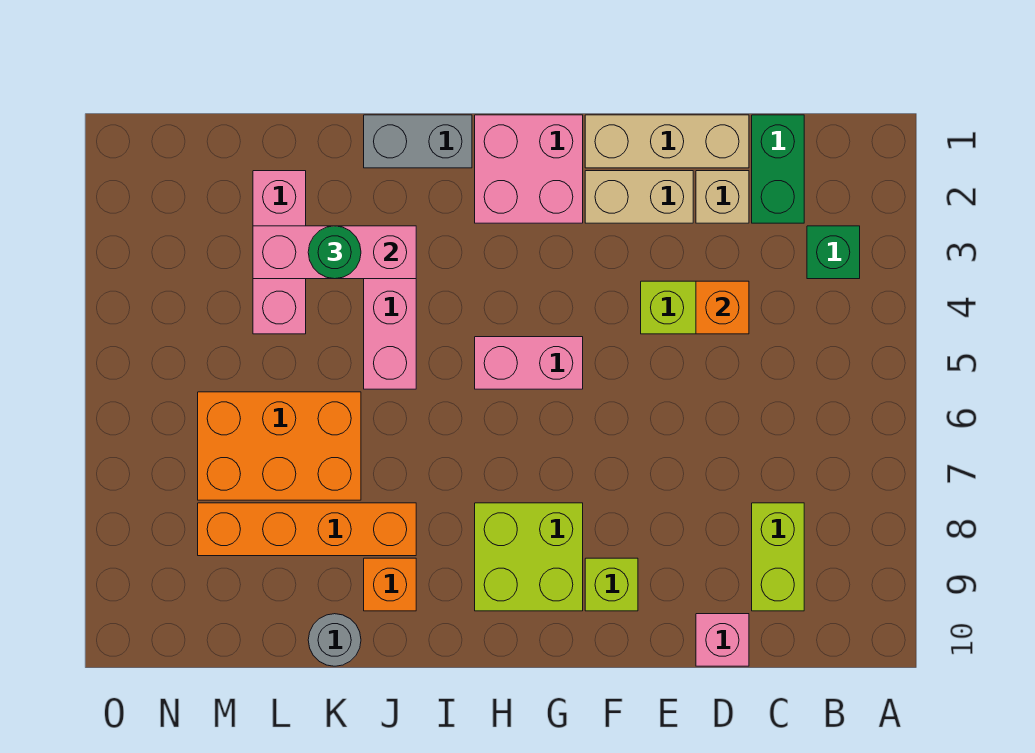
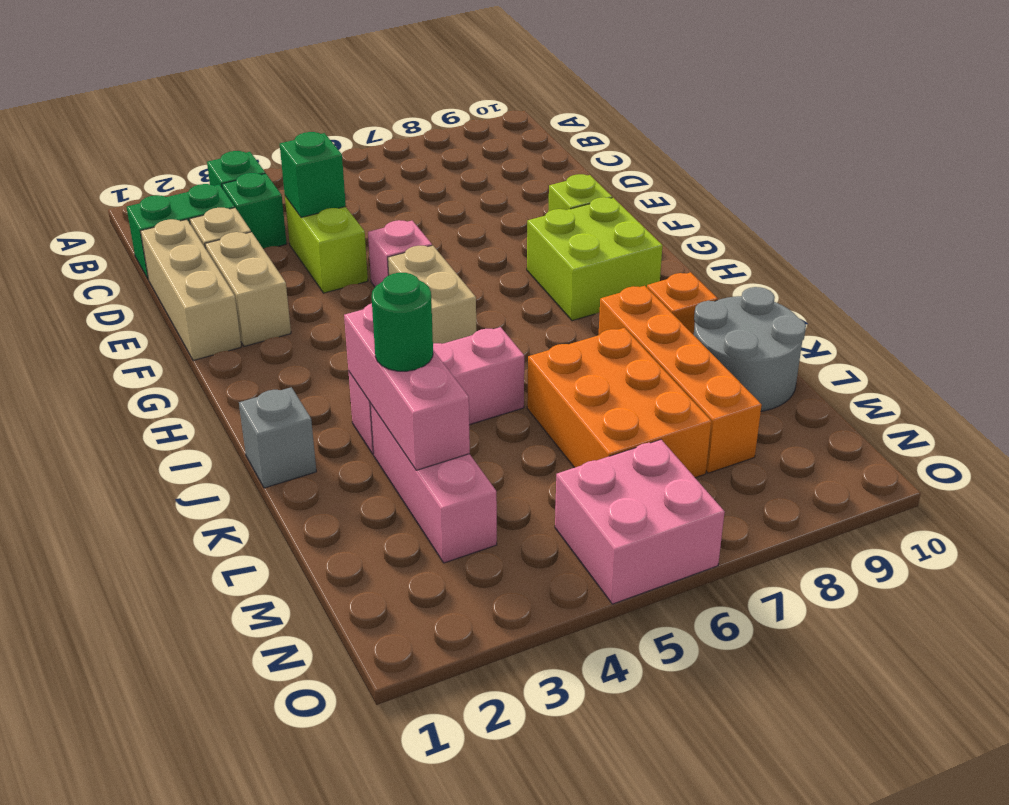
none -> green 1x1 brick [222,173,287,249]
lime 1x2 brick [752,503,804,611] -> none
orange 1x1 brick [696,281,749,334] -> green 1x1 brick [280,132,346,218]
pink 1x1 brick [696,614,749,666] -> pink 1x1 brick moved to [368,220,432,287]
pink 2x2 brick [475,115,583,223] -> pink 2x2 brick moved to [555,440,725,604]
pink 1x2 brick [475,337,583,389] -> tan 1x2 brick [388,245,476,344]
grey 1x2 brick [364,115,472,168] -> grey 1x1 brick [239,387,316,488]
grey 1x1 round brick [308,614,361,666] -> grey 2x2 round brick [694,287,806,411]
pink 1x3 brick [253,171,306,334] -> pink 1x3 brick turned to [370,403,497,563]

